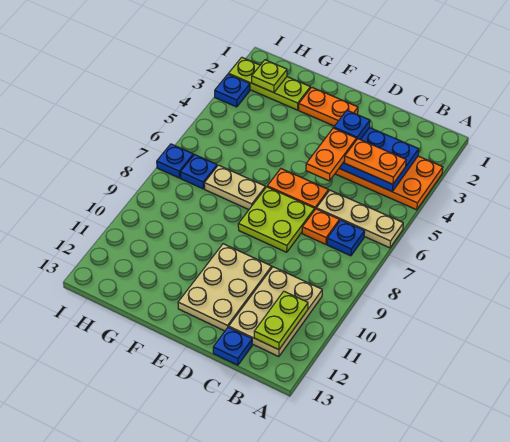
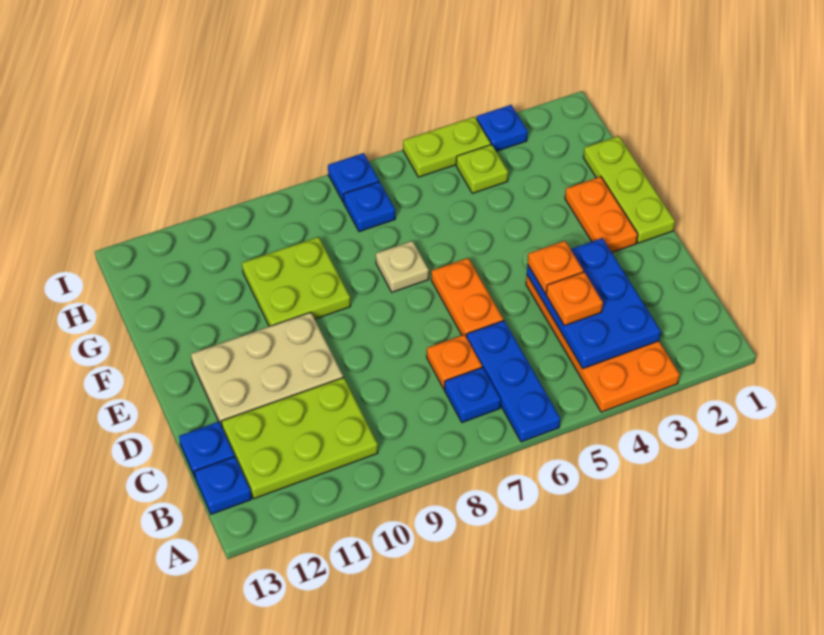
tan 1x3 plate [316,190,403,248] -> blue 1x3 plate [467,321,560,442]
orange 1x2 plate [344,139,406,184] -> orange 1x1 plate [546,272,603,326]
tan 2x3 plate [229,267,322,357] -> lime 2x3 plate [221,377,378,499]
lime 1x2 plate [254,291,308,350] -> lime 1x2 plate moved to [403,117,491,177]
blue 1x1 plate [334,110,370,140] -> blue 1x1 plate moved to [194,457,252,514]
orange 1x2 plate [306,128,357,181] -> orange 1x1 plate [528,241,583,293]
lime 2x2 plate [238,187,315,252] -> lime 2x2 plate moved to [242,237,351,326]
tan 1x2 plate [204,165,265,210] -> tan 1x1 plate [376,241,429,292]
lime 1x3 plate [229,57,310,110] -> lime 1x3 plate moved to [583,136,675,243]
lime 1x1 plate [252,60,287,93] -> lime 1x1 plate moved to [456,144,508,193]

